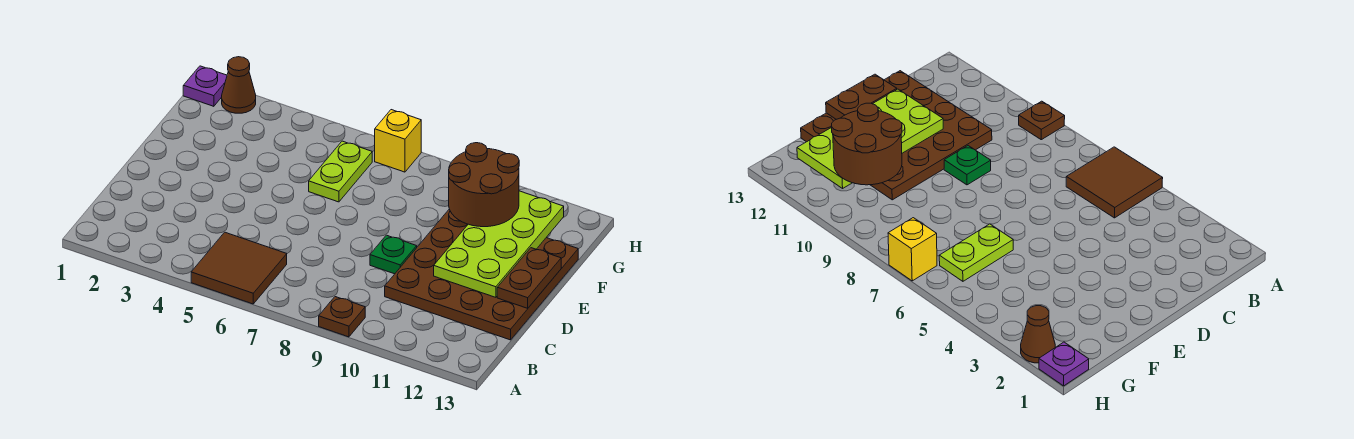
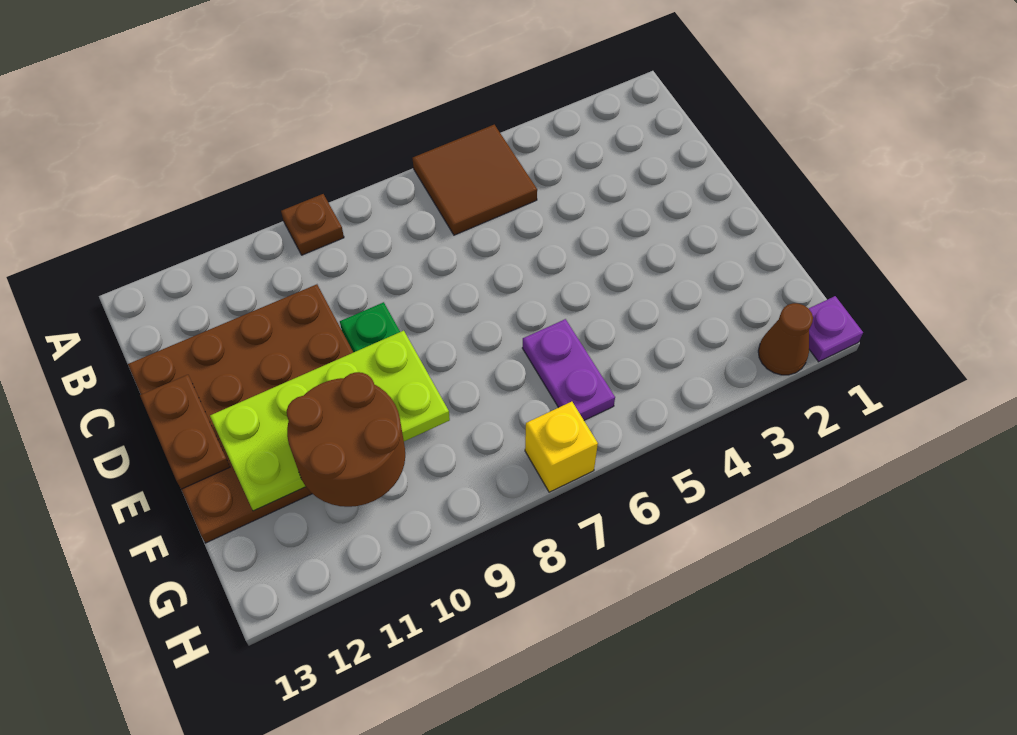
lime 2x4 plate [434,191,564,297] -> lime 2x4 plate turned to [210,331,450,511]
lime 1x2 plate [309,141,372,202] -> purple 1x2 plate [523,319,615,420]

